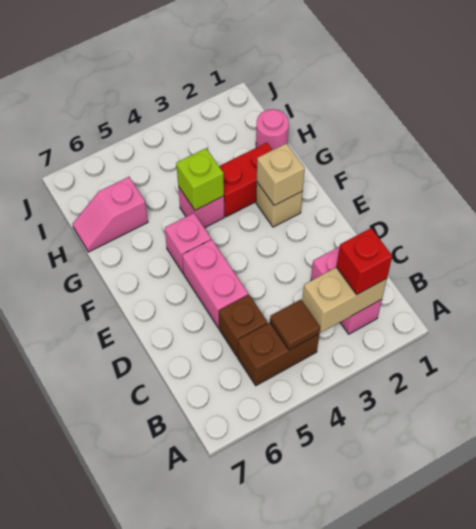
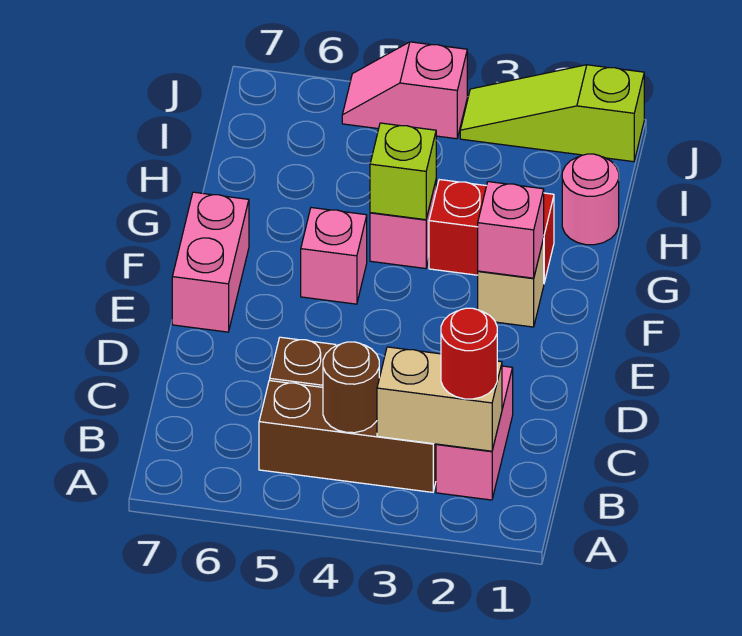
red 1x1 brick [336,228,392,295] -> red 1x1 round brick [441,308,497,399]
brown 1x2 brick [238,323,319,386] -> brown 1x3 brick [259,380,436,492]
brown 1x1 tile [270,300,320,350] -> brown 1x1 round brick [323,342,379,433]
pink 1x2 brick [182,239,248,328] -> pink 1x2 brick moved to [172,192,249,332]
tan 1x1 brick [257,143,305,206] -> pink 1x1 brick [478,182,544,278]
pink 1x2 slope [73,177,148,252] -> pink 1x2 slope moved to [342,42,467,139]
none -> lime 1x3 slope [460,65,644,162]

